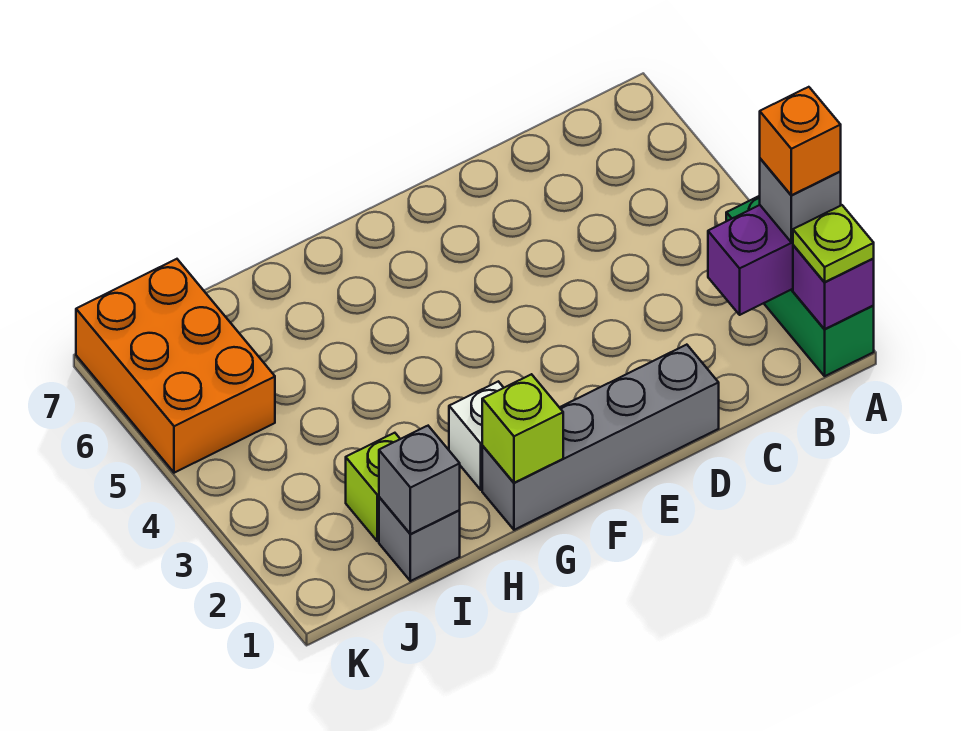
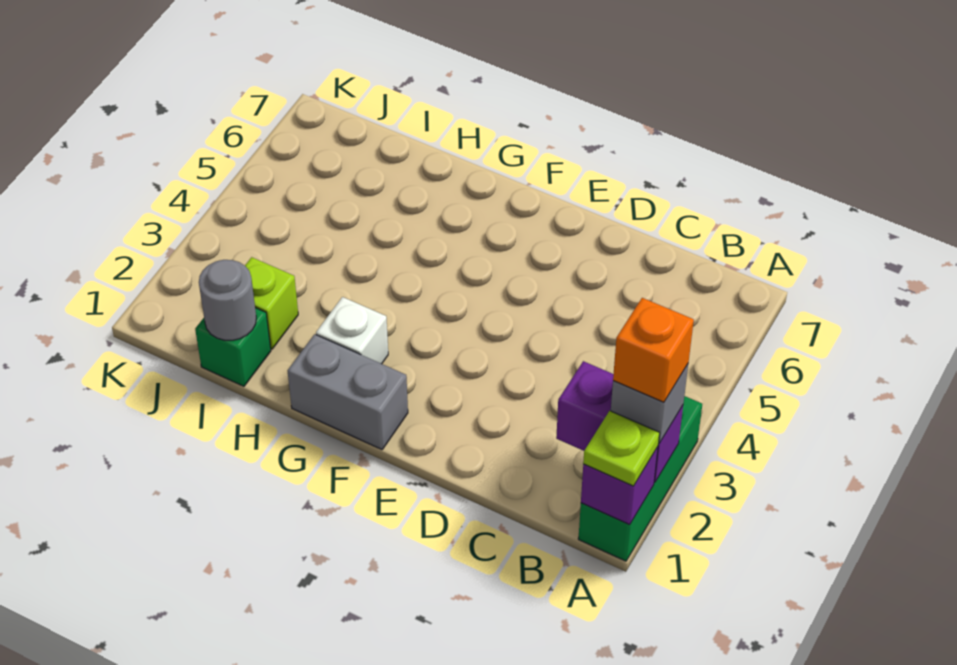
grey 1x4 brick [482,345,719,530] -> grey 1x2 brick [288,334,408,450]
lime 1x1 brick [482,374,563,483] -> none
grey 1x1 brick [379,497,460,581] -> green 1x1 brick [195,308,271,386]
grey 1x1 brick [379,426,460,534] -> grey 1x1 round brick [199,260,256,340]
orange 2x3 brick [76,259,275,473] -> none

